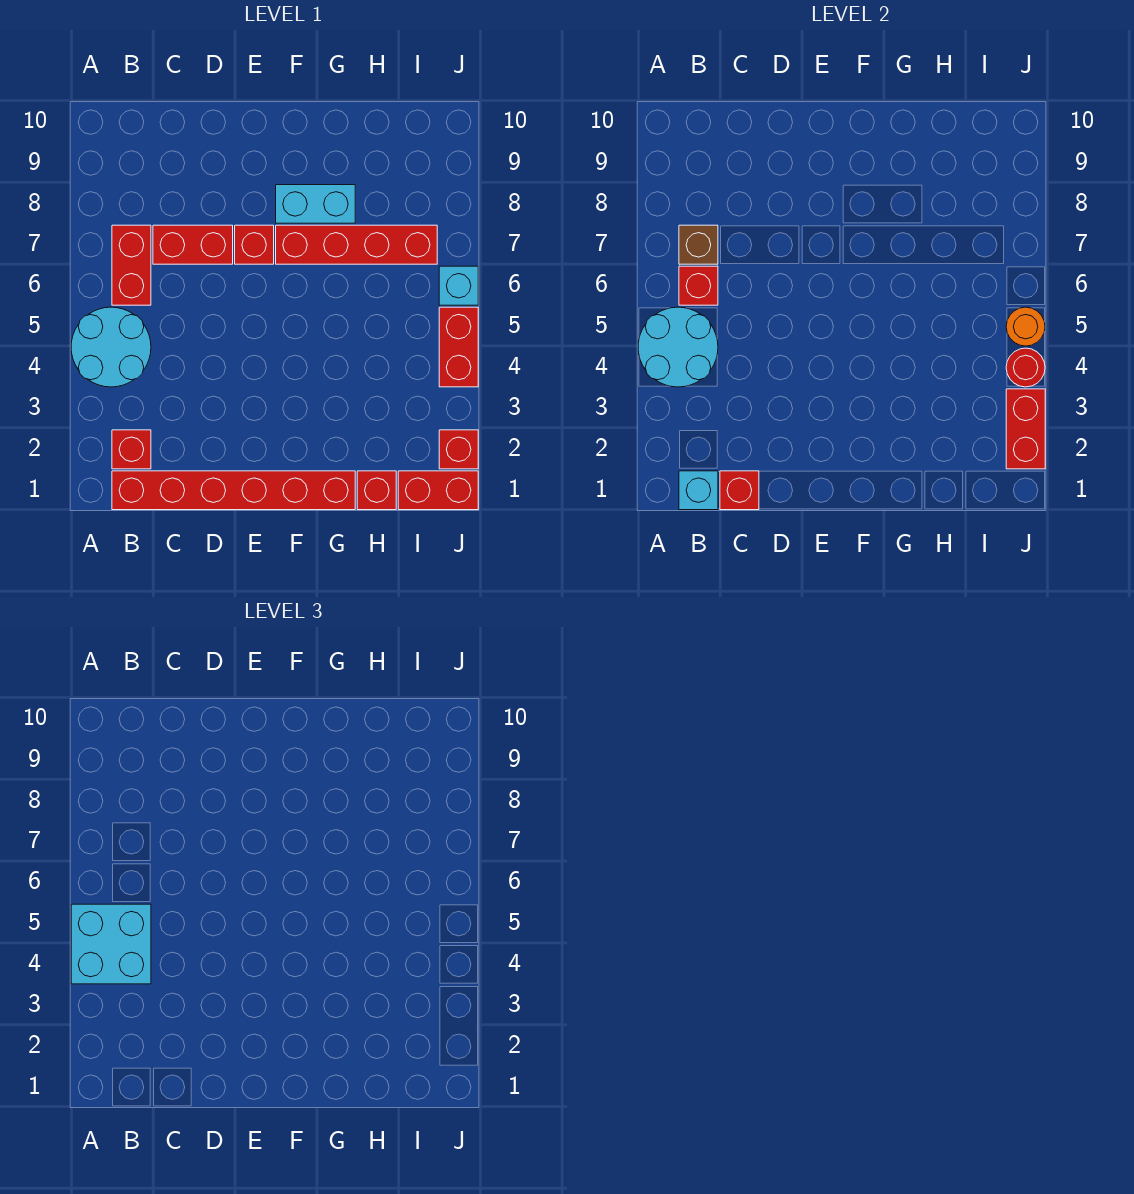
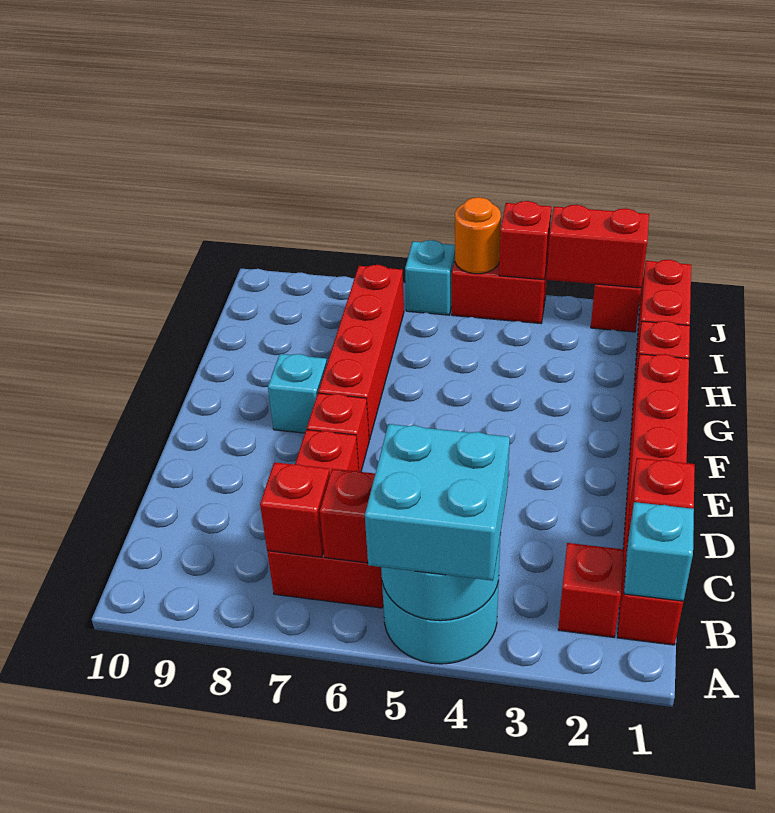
brown 1x1 brick [679,225,718,264] -> red 1x1 brick [260,462,330,557]
cyan 1x2 brick [276,185,355,223] -> cyan 1x1 brick [268,354,327,433]
red 1x1 round brick [1006,348,1045,387] -> red 1x1 brick [499,201,551,280]

